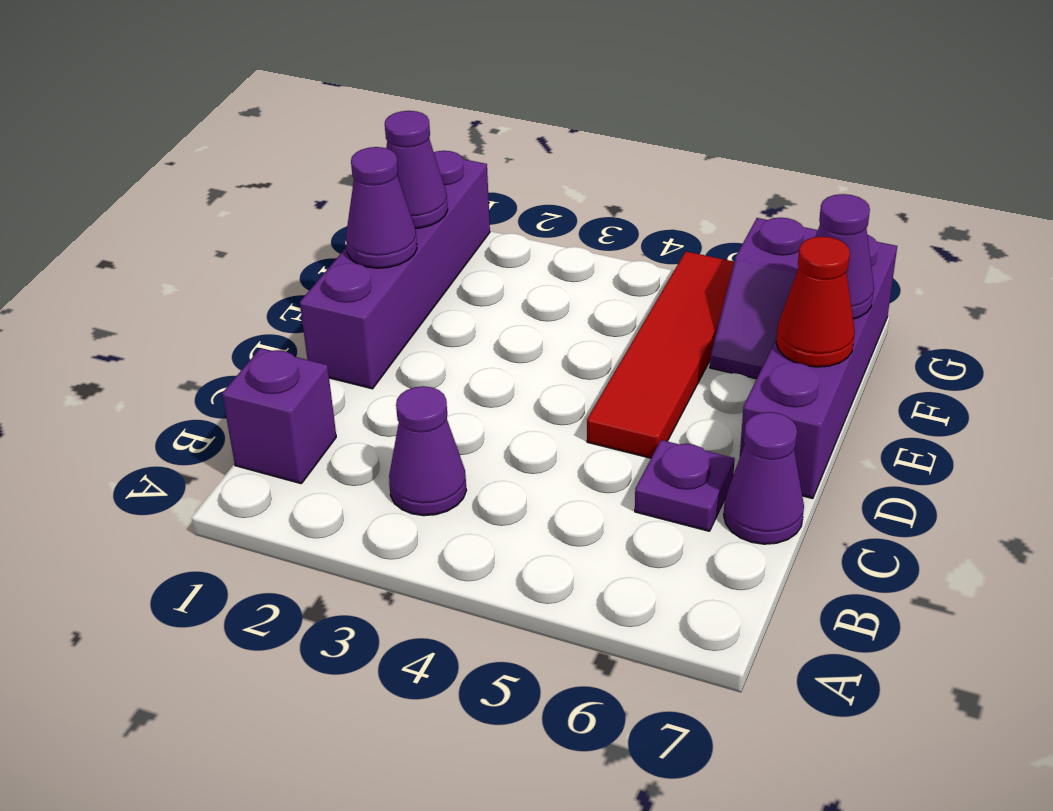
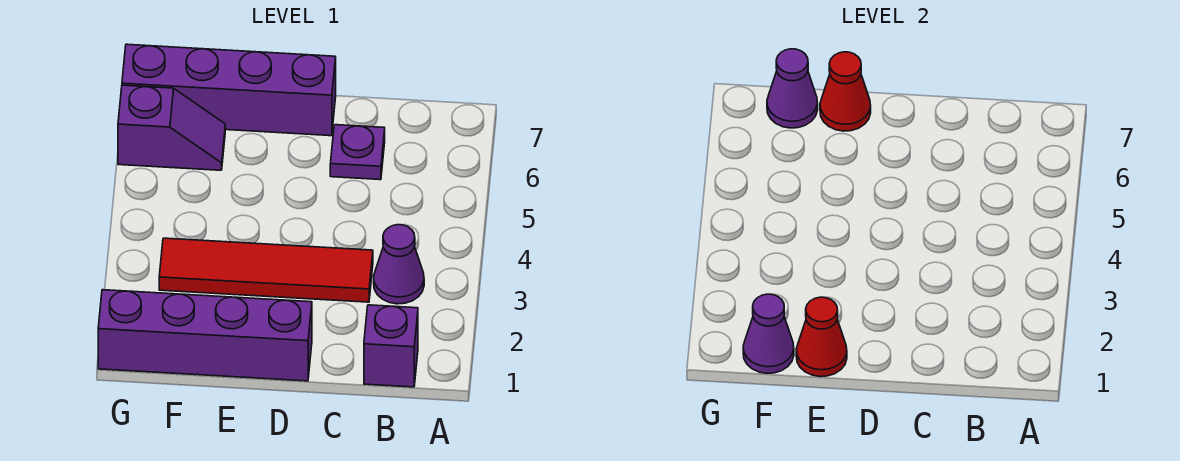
purple 1x1 cone [724,412,804,544] -> none
red 1x4 tile [587,252,734,458] -> red 1x4 tile moved to [159,238,373,302]
purple 1x1 cone [346,147,417,268] -> red 1x1 cone [796,297,847,377]

